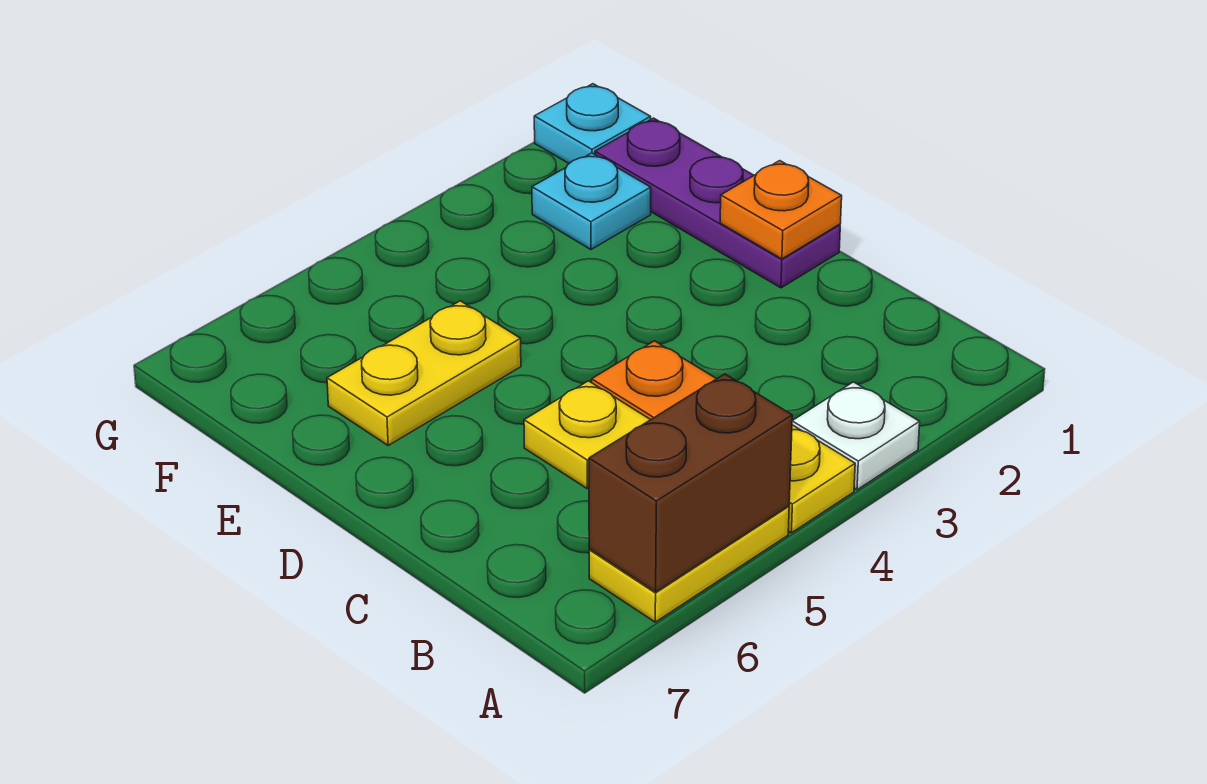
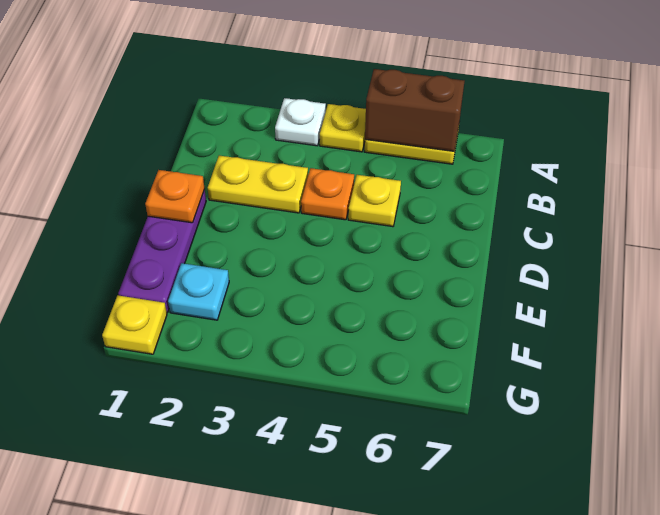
yellow 1x2 plate [327,301,521,445] -> yellow 1x2 plate moved to [208,156,308,213]
cyan 1x1 plate [534,84,651,163] -> yellow 1x1 plate [102,295,167,354]

